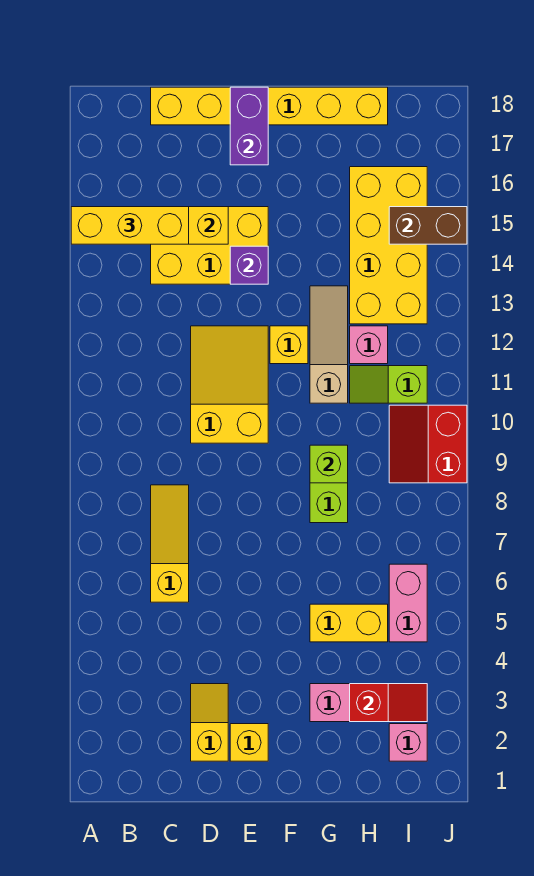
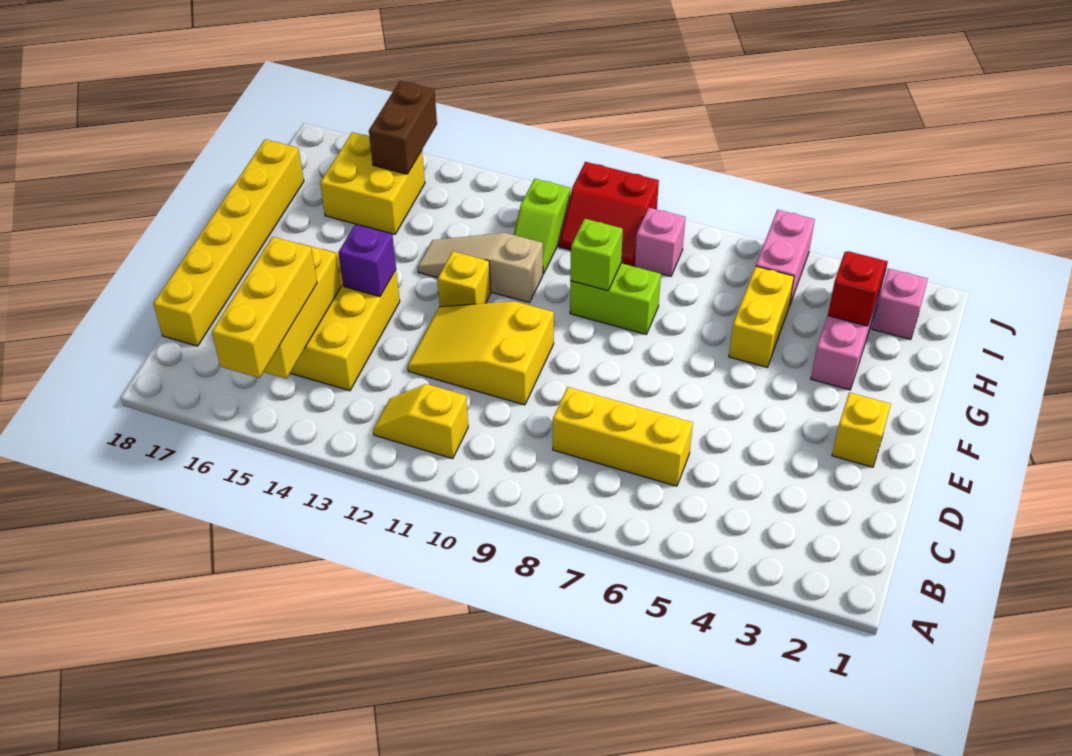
yellow 1x3 slope [151,485,189,602] -> yellow 1x3 brick [553,387,693,486]
yellow 1x2 slope [191,684,228,761] -> yellow 1x2 slope moved to [373,384,468,459]
purple 1x2 brick [230,87,268,165] -> none
pink 1x1 brick [350,326,388,364] -> pink 1x1 brick moved to [635,208,685,276]
yellow 2x4 brick [350,167,427,324] -> yellow 2x2 brick [320,132,425,234]
pink 1x2 brick [389,564,427,642] -> pink 1x2 brick turned to [756,210,815,306]

